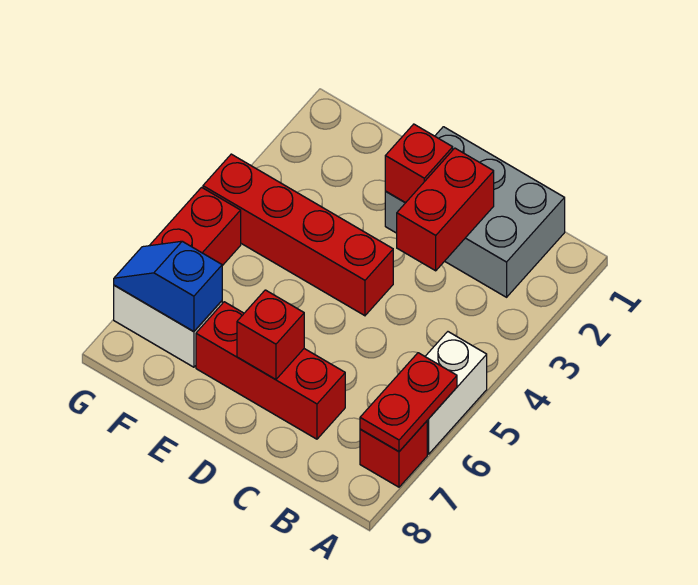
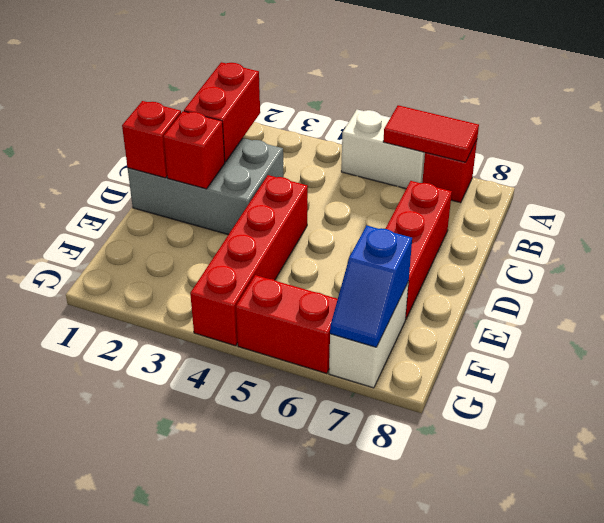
red 1x2 plate [360,353,457,452] -> red 1x2 tile [383,105,479,162]
grey 2x3 brick [385,127,565,297] -> grey 2x3 brick turned to [128,138,284,235]
red 1x2 brick [397,148,494,271] -> red 1x2 brick turned to [184,62,260,162]
red 1x1 brick [237,290,304,380] -> red 1x1 brick moved to [122,101,181,178]

